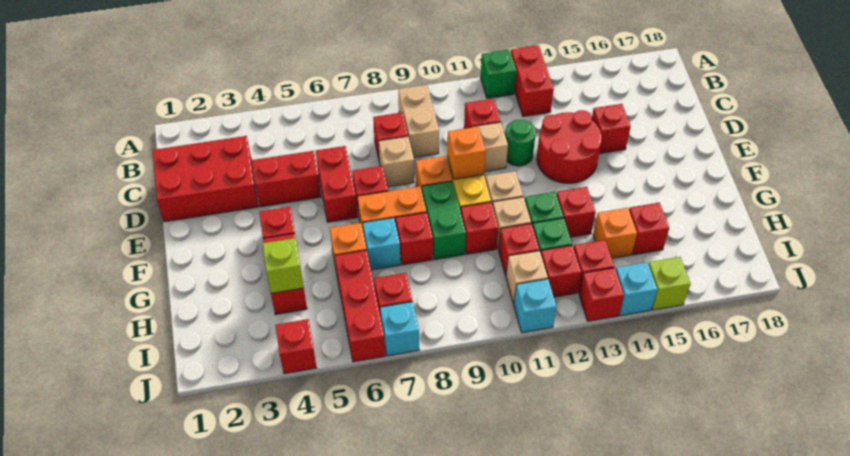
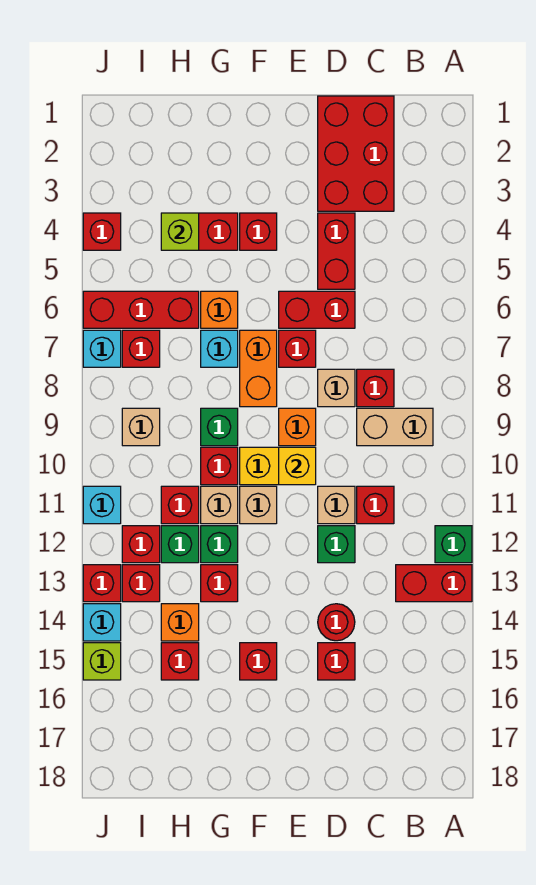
green 1x1 round brick [505,120,536,166] -> green 1x1 brick [318,526,355,563]
red 2x2 round brick [537,110,602,183] -> red 1x1 round brick [318,604,355,641]
orange 1x1 brick [447,127,485,179] -> yellow 1x1 brick [279,447,316,485]
green 1x2 brick [422,181,466,259] -> green 1x1 brick [201,408,238,446]
red 1x1 brick [396,212,433,265] -> red 1x1 brick moved to [240,643,277,680]
tan 1x1 brick [506,251,548,304] -> tan 1x1 brick moved to [122,408,160,446]

